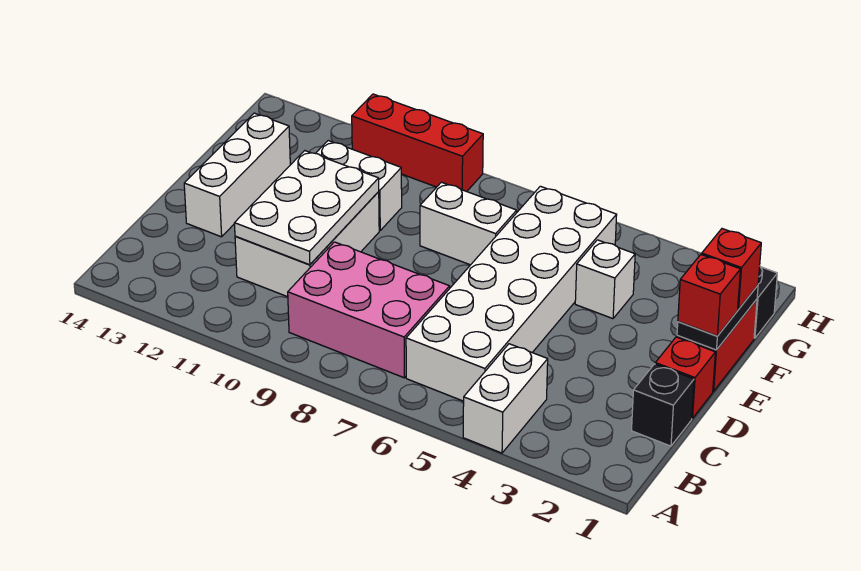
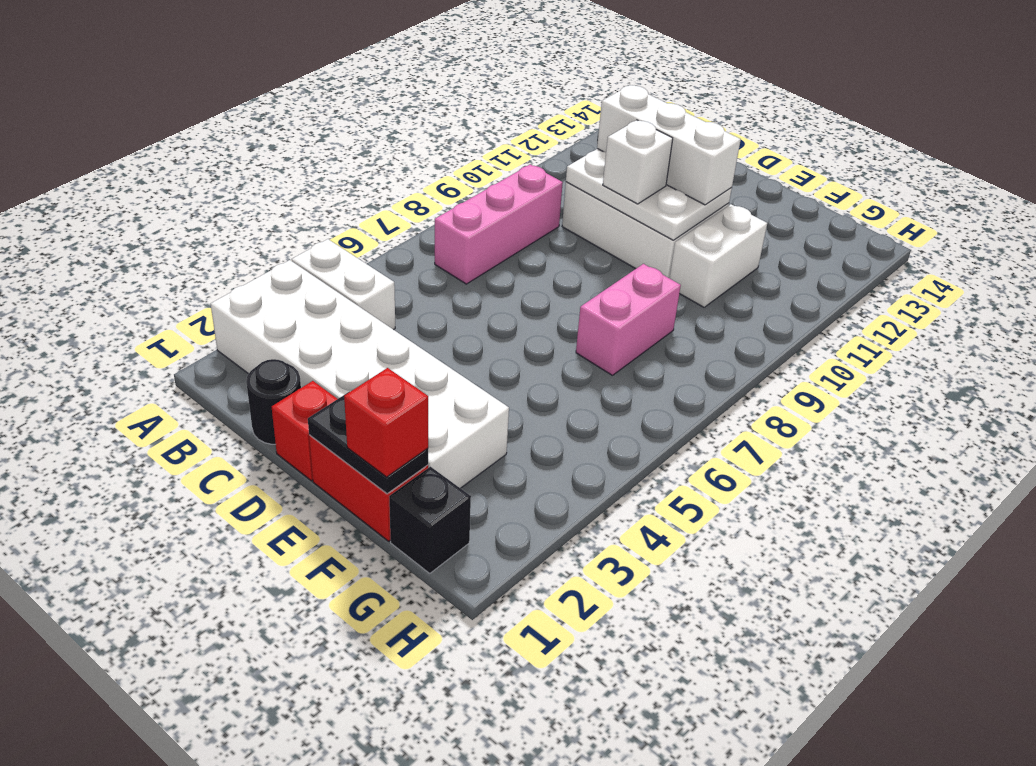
white 2x6 brick [406,186,617,401] -> white 2x6 brick moved to [211,260,509,488]
pink 2x3 brick [288,242,450,378] -> pink 1x3 brick [435,164,563,284]
black 1x1 brick [632,364,694,446] -> black 1x1 round brick [246,359,301,444]
white 1x3 brick [184,113,290,237] -> white 1x3 brick moved to [597,85,741,205]
red 1x1 brick [678,254,740,336] -> none
white 1x1 brick [575,240,635,319] -> white 1x1 brick moved to [603,120,673,204]
white 1x2 brick [420,182,517,265] -> pink 1x2 brick [576,264,681,375]
red 1x3 brick [352,94,483,192] -> none

